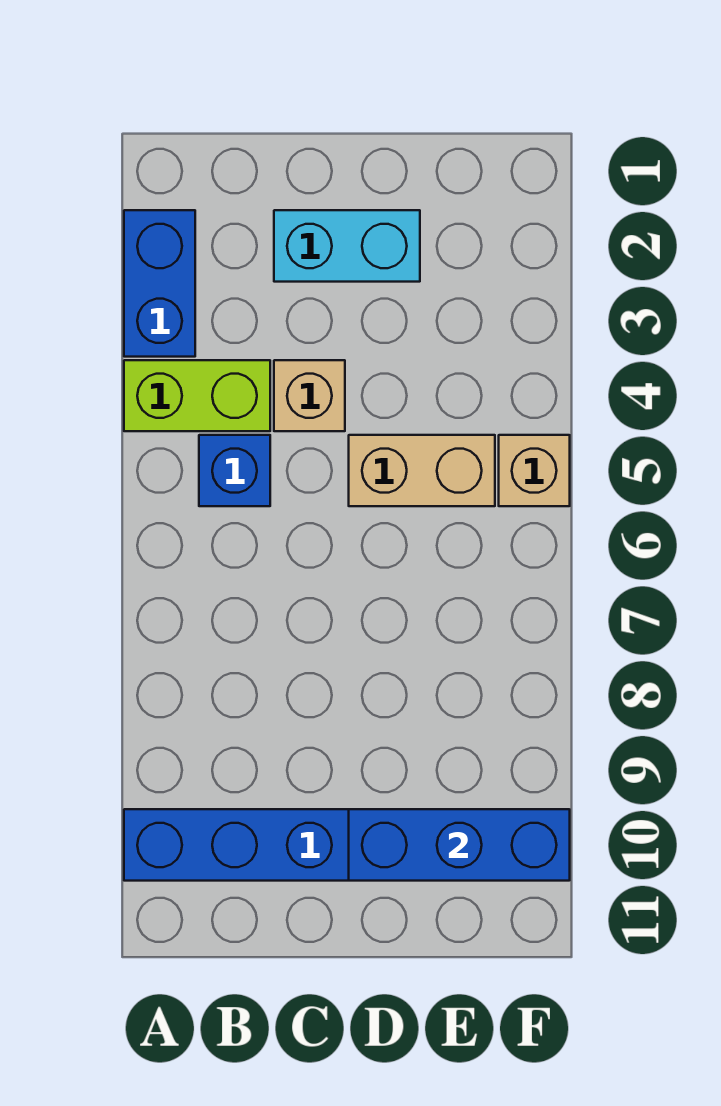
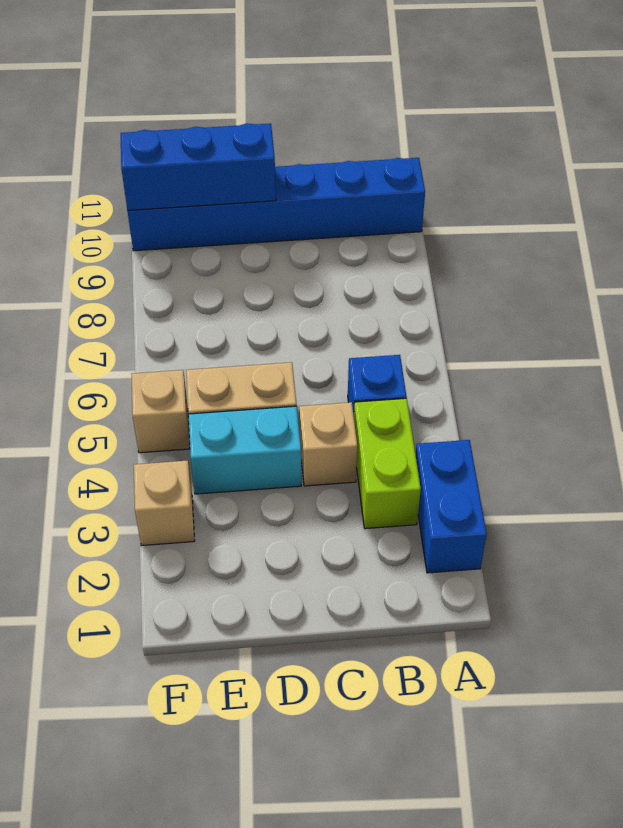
lime 1x2 brick [124,360,270,431] -> lime 1x2 brick turned to [354,398,421,529]
cyan 1x2 brick [274,210,420,282] -> cyan 1x2 brick moved to [188,406,301,494]
none -> tan 1x1 brick [134,460,195,546]

